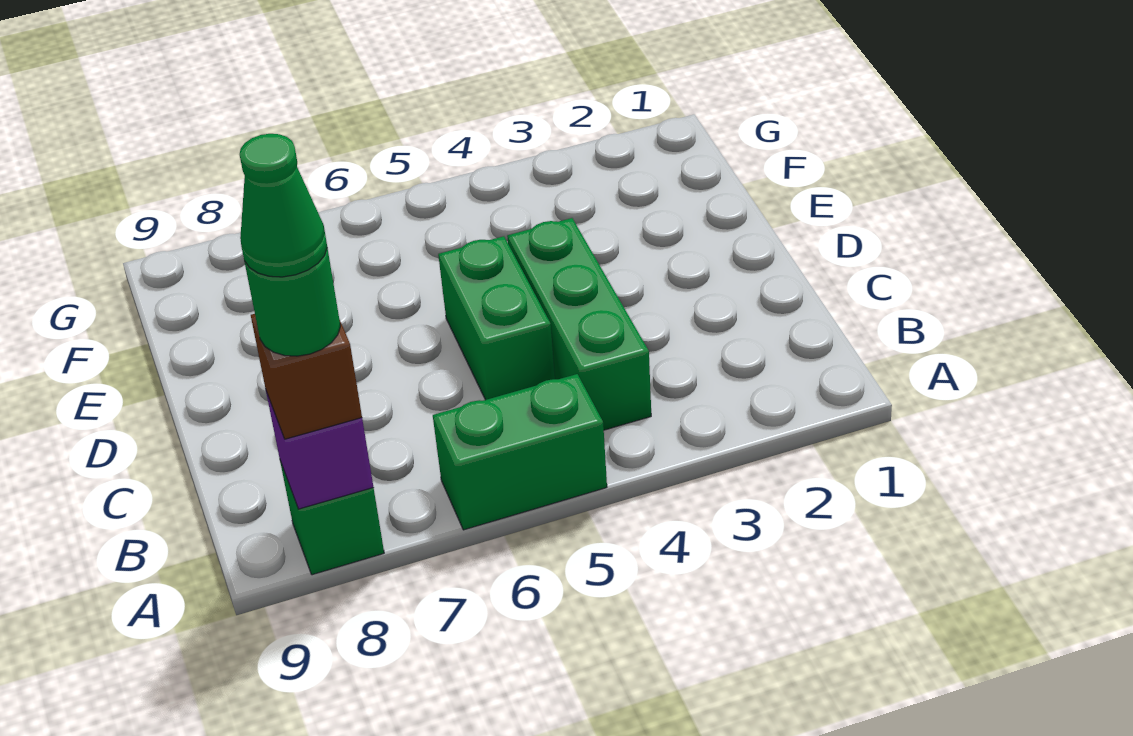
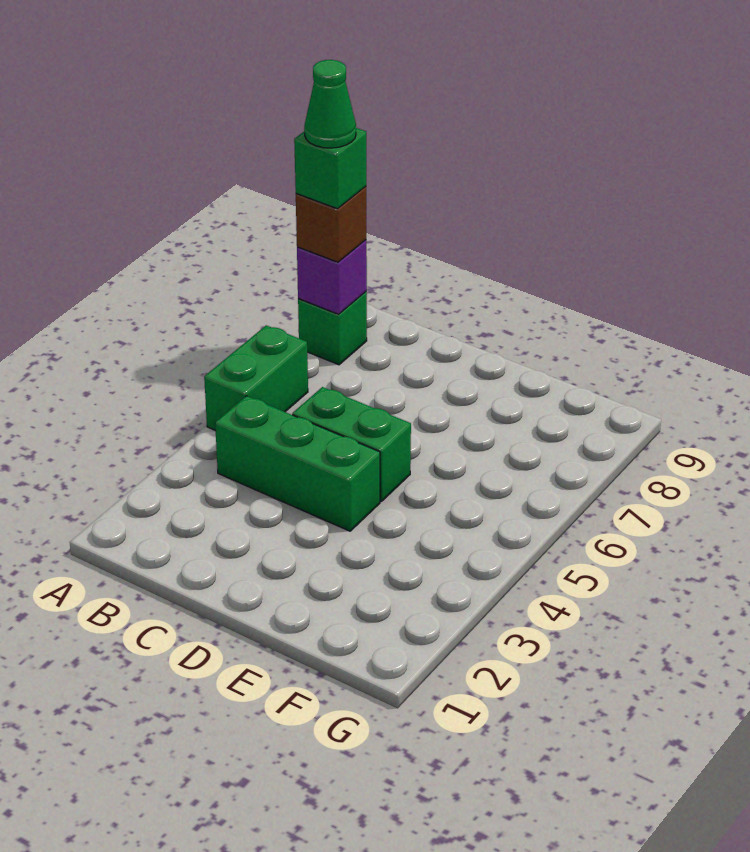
green 1x1 round brick [244,248,340,356] -> green 1x1 brick [294,128,366,209]

